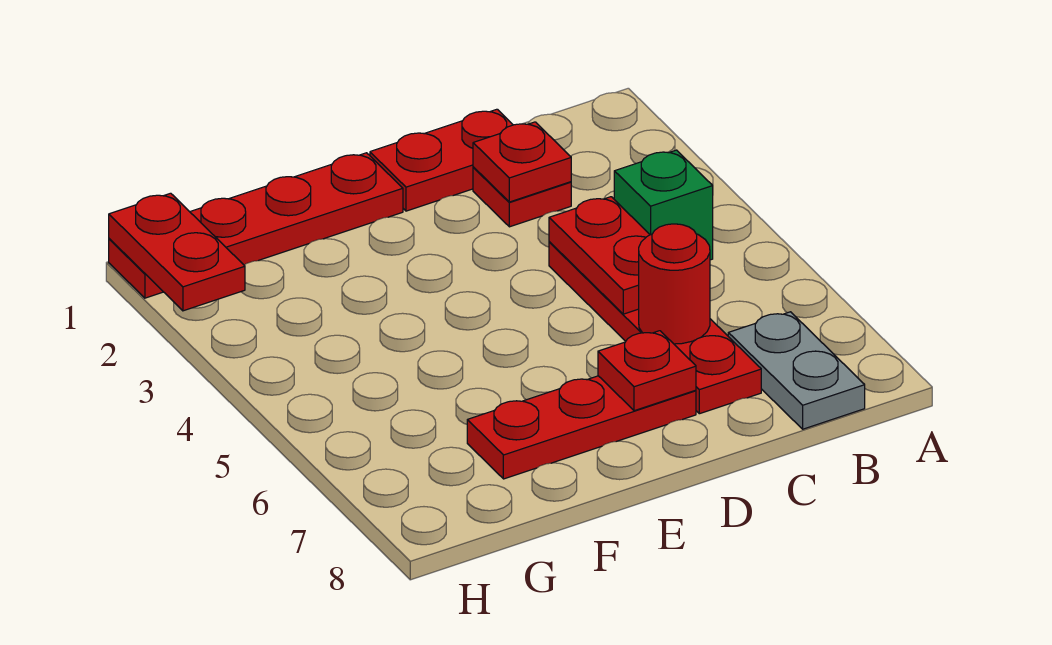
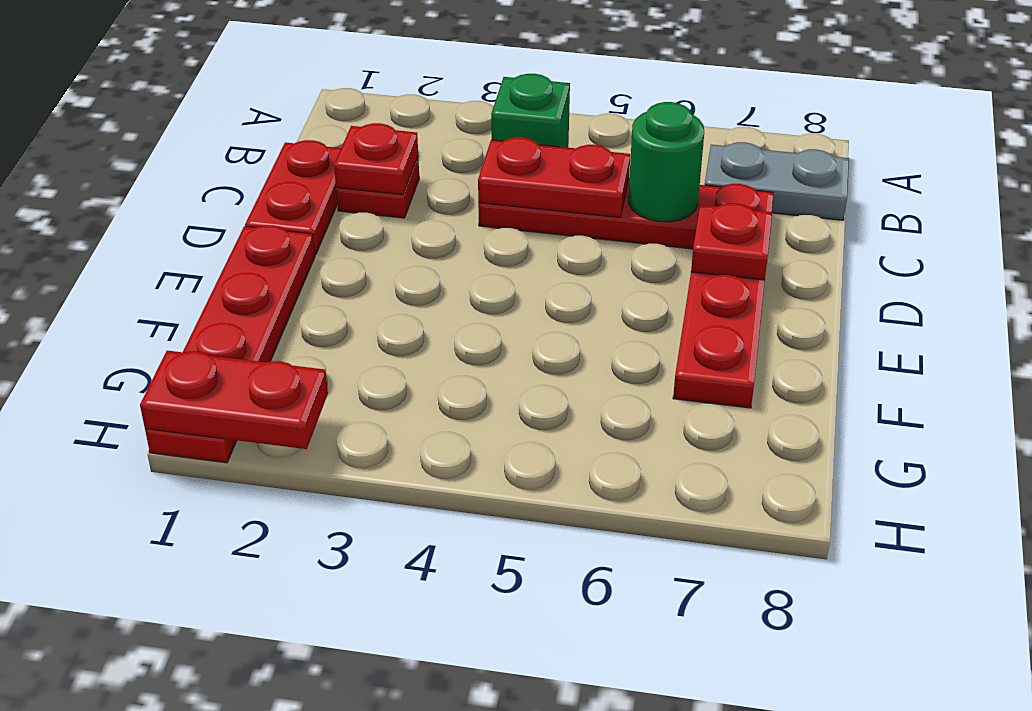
red 1x1 round brick [639,224,710,344] -> green 1x1 round brick [628,102,704,222]

